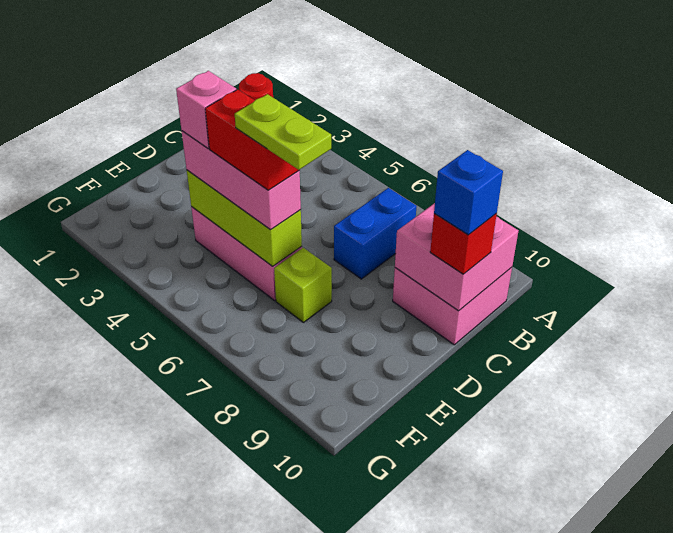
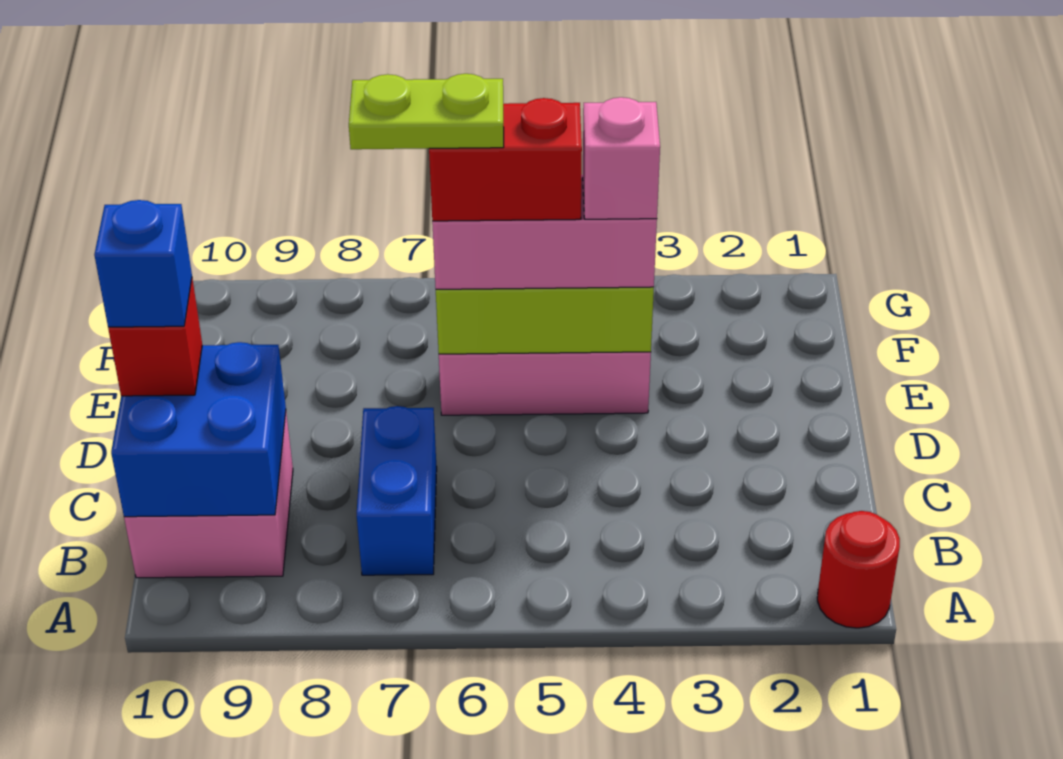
pink 2x2 brick [395,203,518,311] -> blue 2x2 brick [111,342,286,517]
lime 1x1 brick [274,248,332,322] -> none

